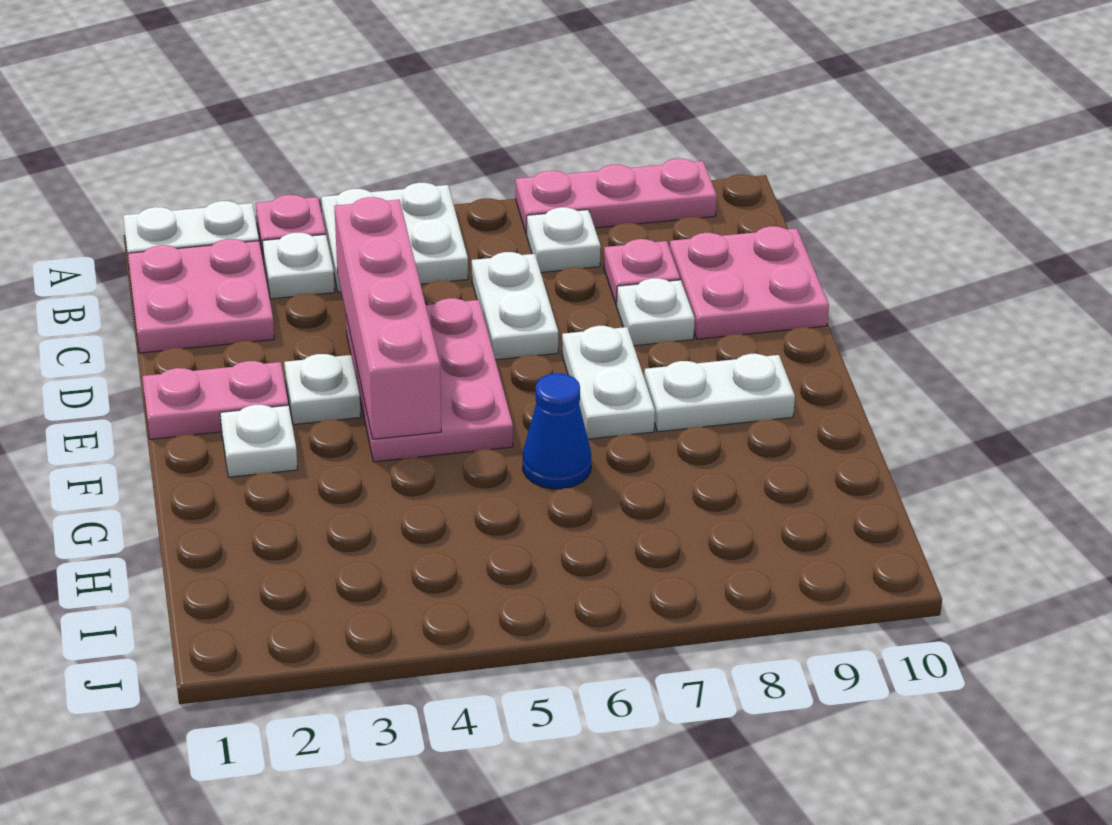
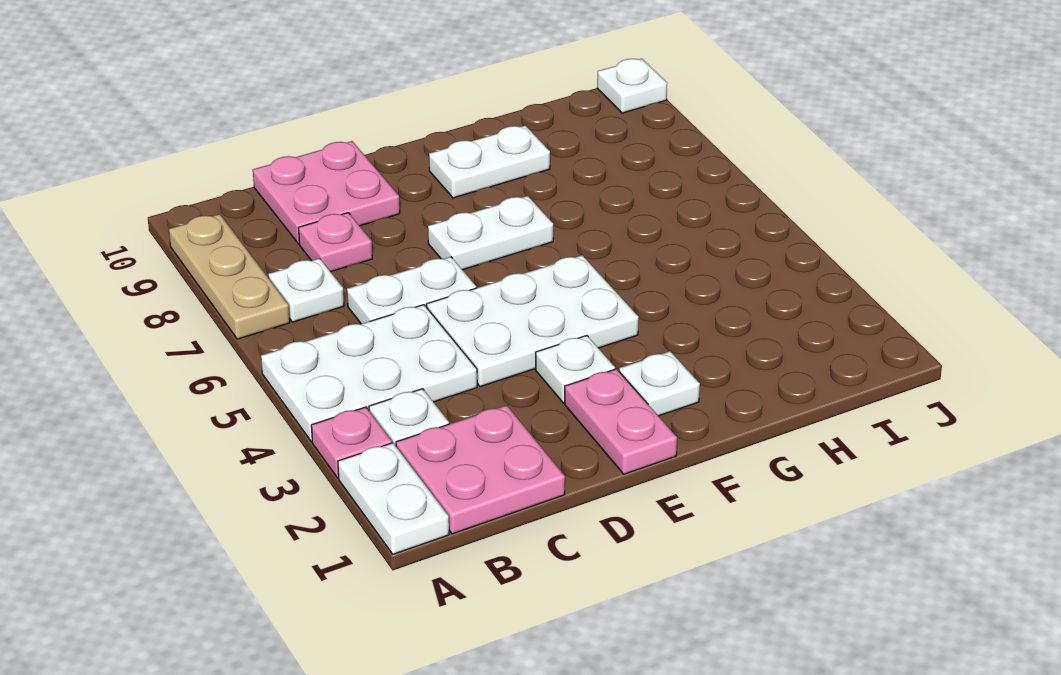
white 2x2 plate [321,183,468,292] -> white 2x3 plate [261,305,477,442]
pink 1x3 plate [516,159,717,235] -> tan 1x3 plate [169,214,290,339]
pink 1x4 brick [334,197,441,439] -> none
pink 2x3 plate [346,298,513,462] -> white 2x3 plate [427,255,639,387]
white 1x1 plate [617,278,695,346] -> white 1x1 plate moved to [597,59,667,113]
white 1x2 plate [644,354,795,432] -> white 1x2 plate turned to [429,125,550,198]
blue 1x1 cone [523,373,591,489] -> none

